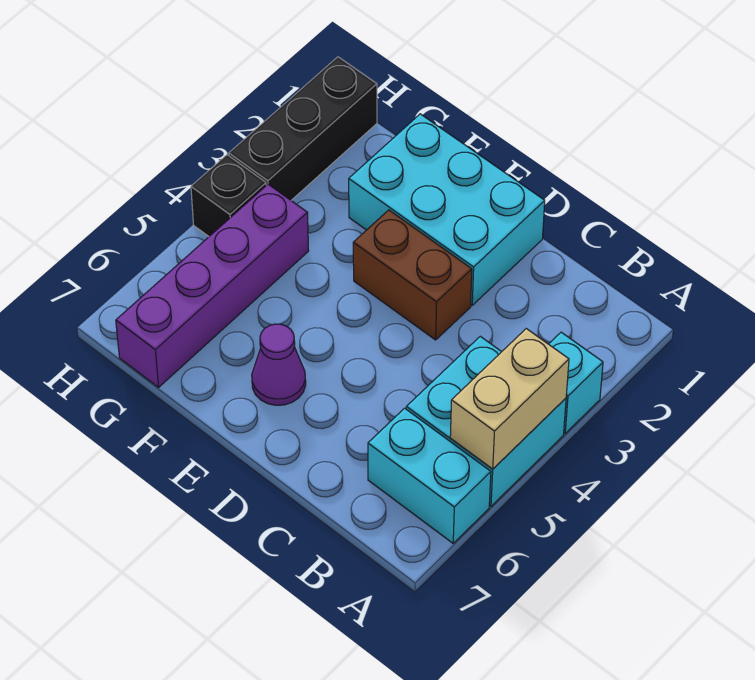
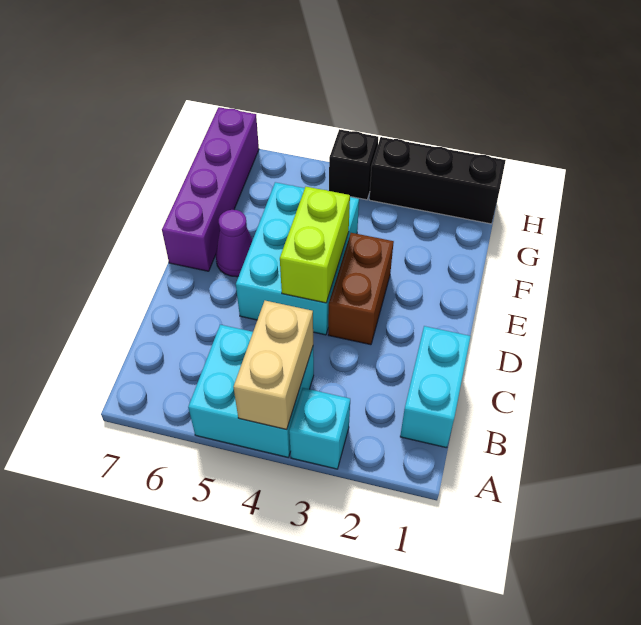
tan 1x2 brick [450,329,569,469] -> tan 1x2 brick turned to [234,301,313,430]
cyan 1x2 brick [368,408,491,543] -> cyan 1x2 brick moved to [400,326,471,448]
cyan 2x3 brick [349,114,545,305] -> cyan 2x3 brick moved to [236,182,359,335]
none -> lime 1x2 brick [280,187,350,303]
purple 1x4 brick [116,184,309,387] -> purple 1x4 brick turned to [162,107,259,271]

